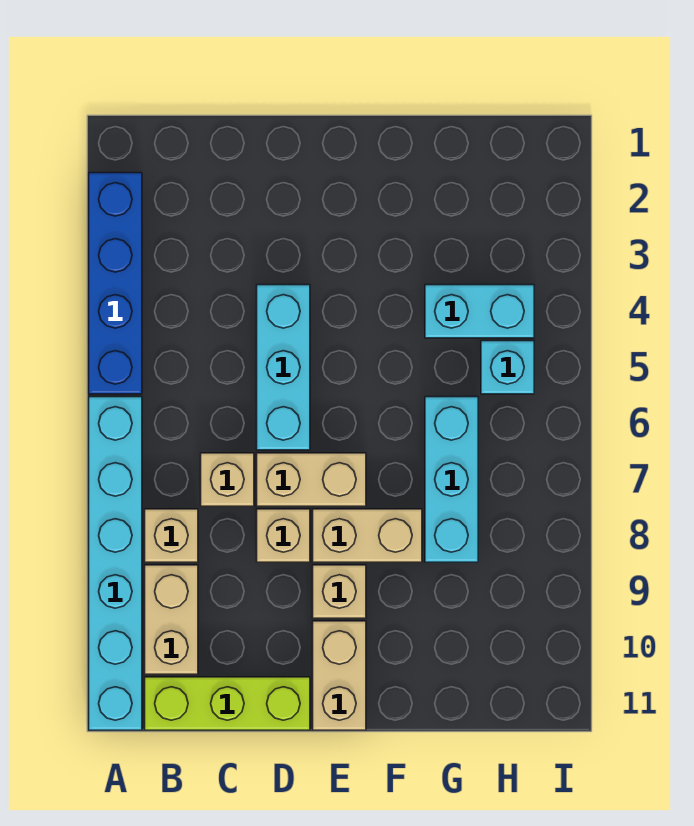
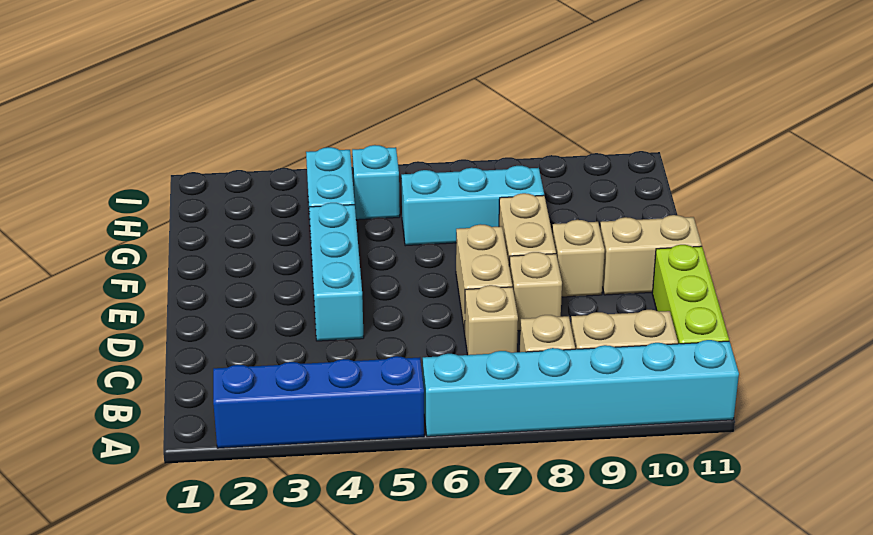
cyan 1x3 brick [257,285,310,450] -> cyan 1x3 brick turned to [309,203,364,341]

